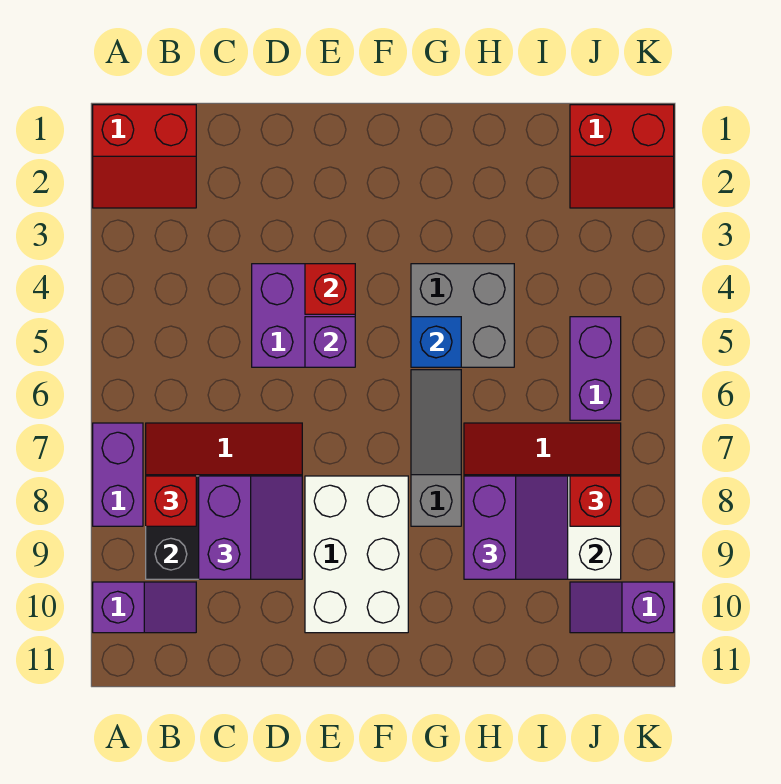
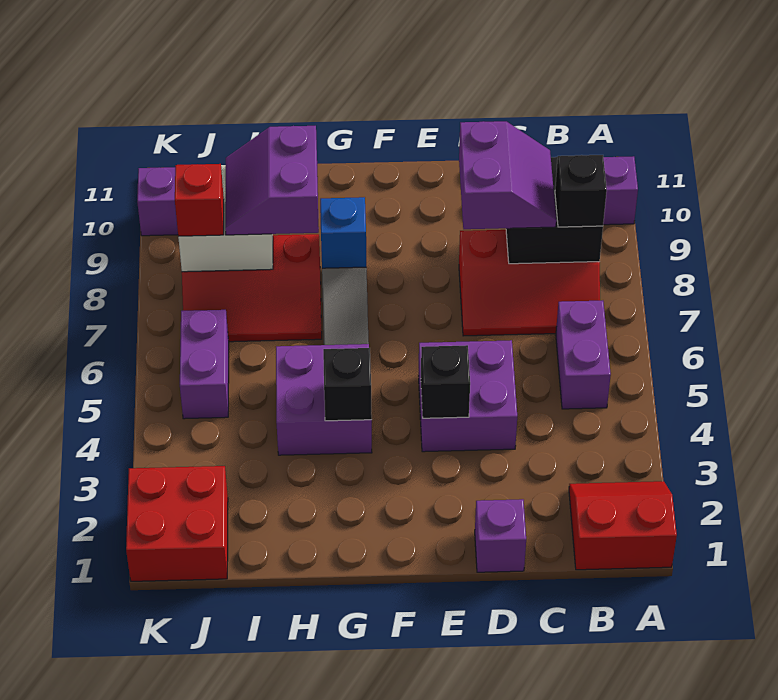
purple 1x2 brick [93,423,143,526] -> purple 1x2 brick moved to [556,301,611,409]
red 1x1 brick [146,476,196,526] -> black 1x1 brick [555,155,607,227]
purple 2x2 slope [199,476,302,579] -> purple 2x2 slope turned to [459,121,556,229]
red 1x1 brick [305,264,355,314] -> black 1x1 brick [421,345,470,418]
purple 1x1 brick [305,317,355,367] -> purple 1x1 brick moved to [475,499,526,572]
white 2x3 brick [305,476,408,633] -> none
grey 2x2 brick [411,264,514,367] -> purple 2x2 brick [276,344,372,455]
none -> black 1x1 brick [323,348,372,421]
blue 1x1 brick [411,317,461,367] -> blue 1x1 brick moved to [320,197,366,268]
red 2x2 slope [570,105,674,208] -> red 2x2 brick [126,466,228,581]

